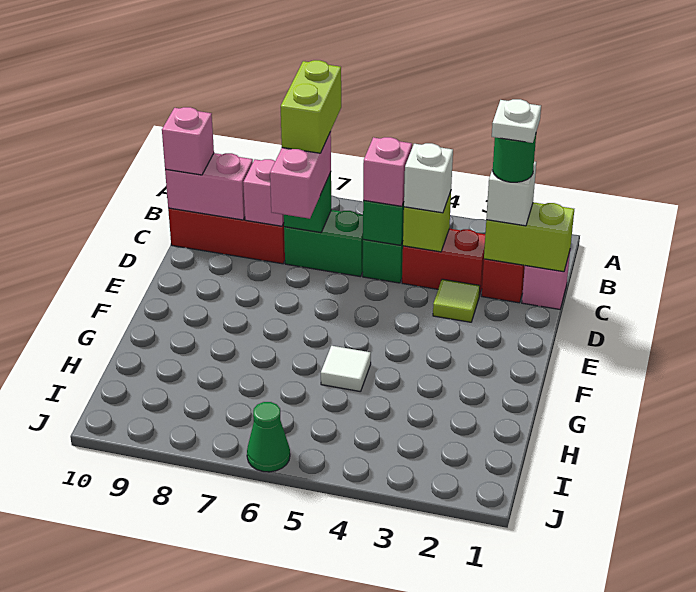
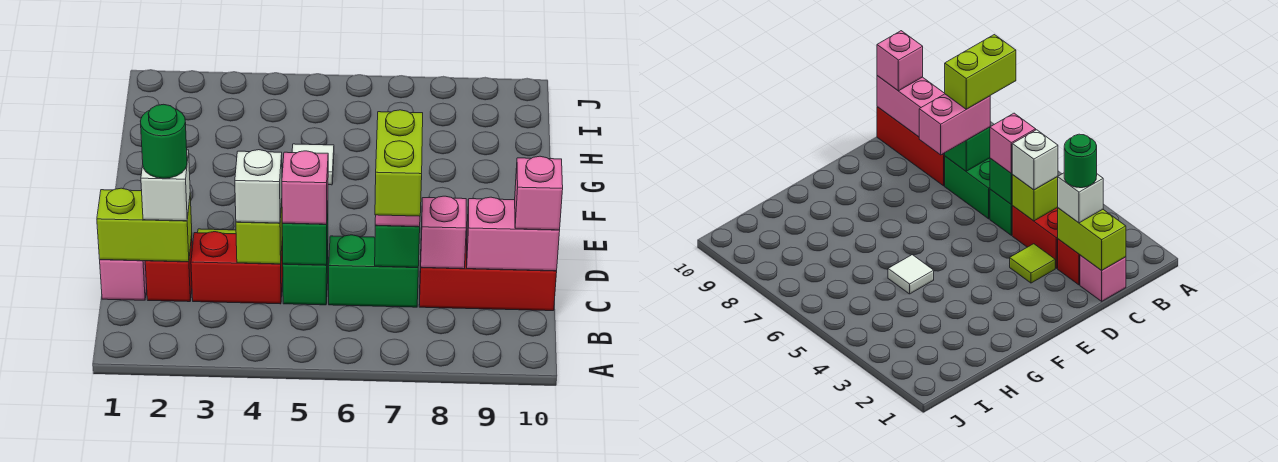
white 1x1 plate [492,99,541,143] -> none
green 1x1 cone [247,402,290,472] -> none

